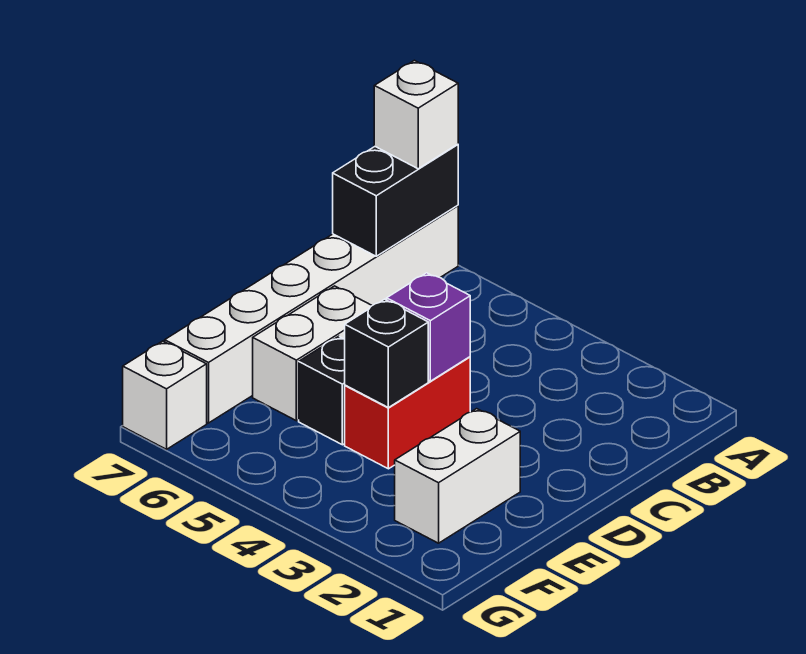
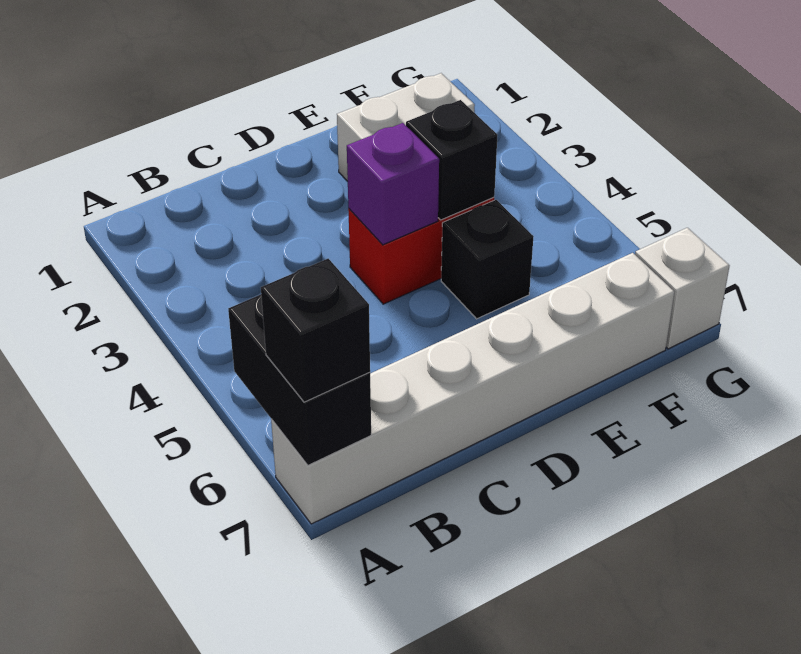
black 1x2 brick [333,144,458,256] -> black 1x2 brick turned to [228,295,371,465]
white 1x1 brick [374,60,458,169] -> black 1x1 brick [261,259,370,402]
white 1x2 brick [253,286,372,421] -> none

